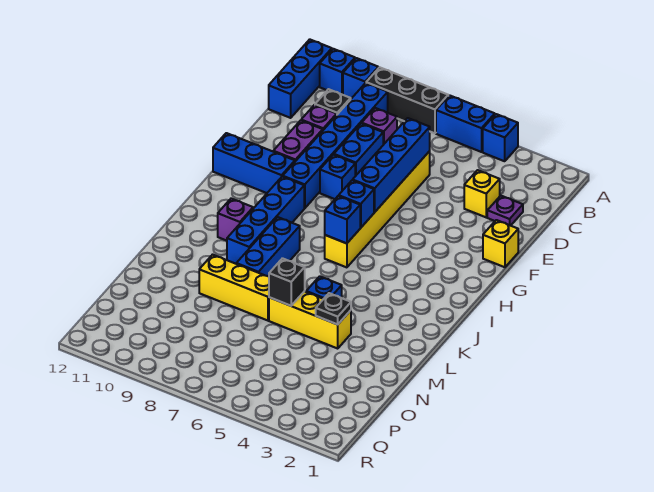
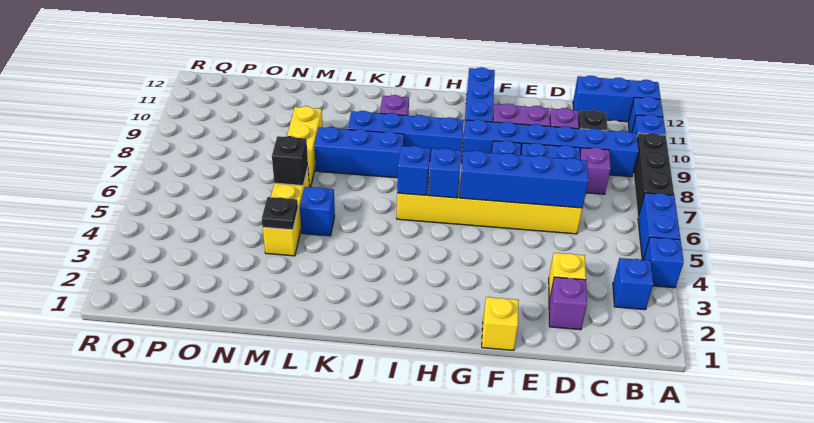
none -> blue 1x1 brick [613,258,653,310]
purple 1x1 plate [487,196,523,226] -> purple 1x1 brick [549,277,587,330]

